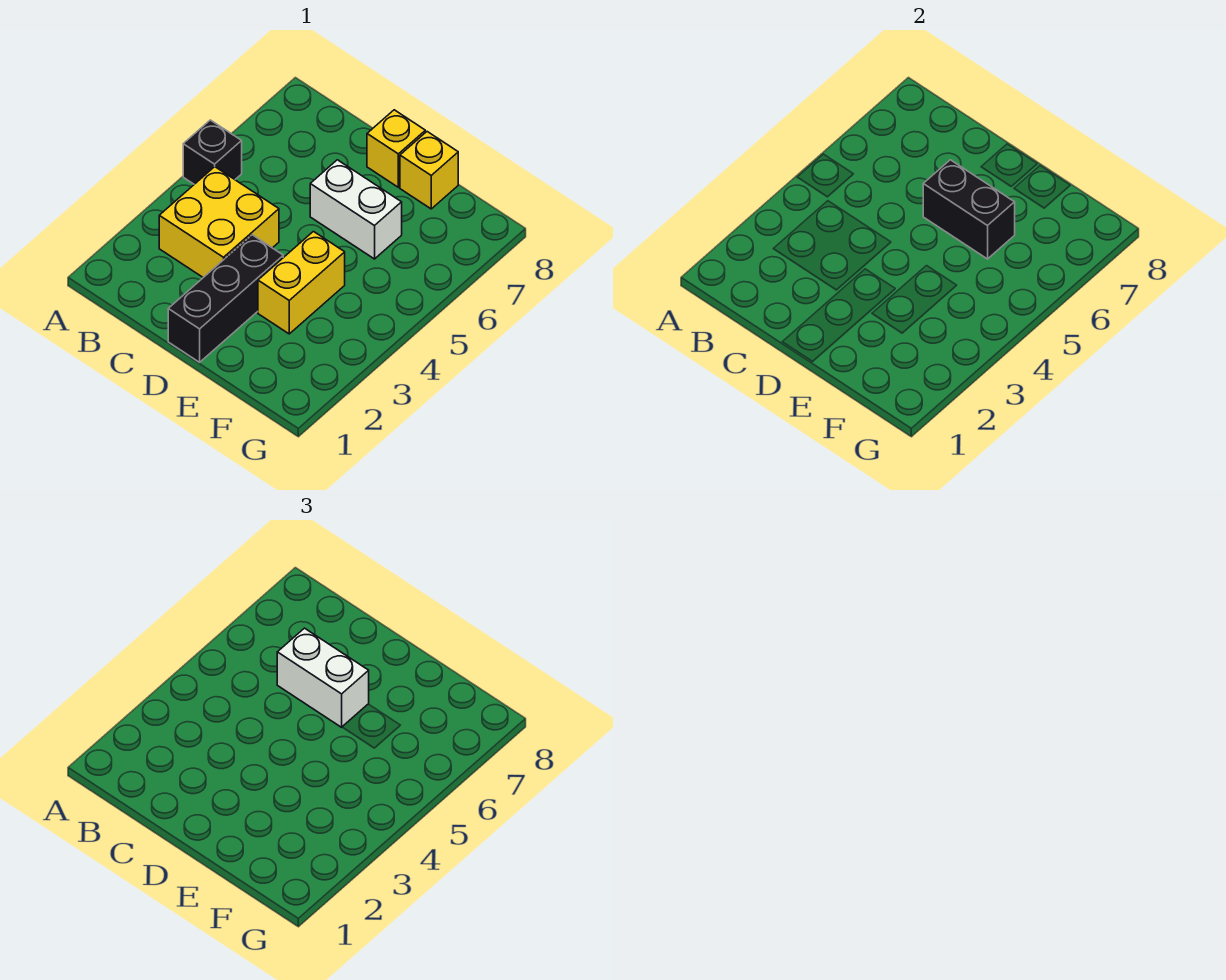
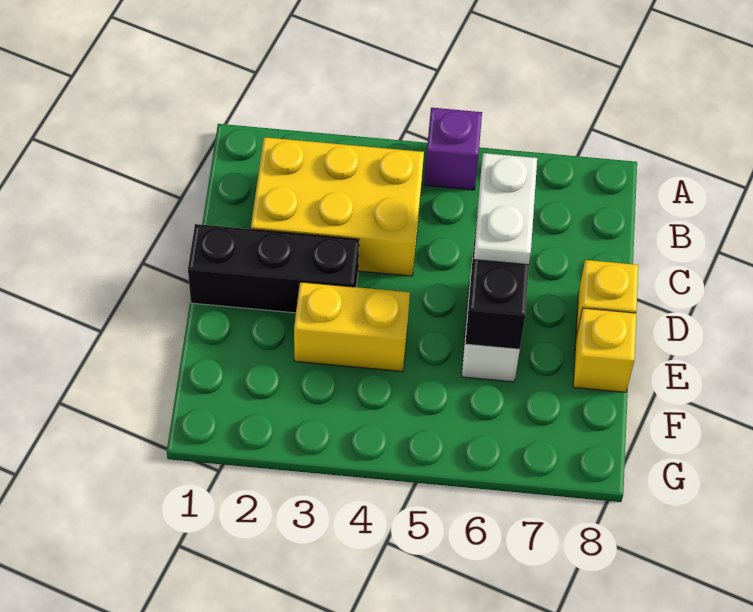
black 1x1 brick [183,120,242,184] -> purple 1x1 brick [424,108,482,190]
yellow 2x2 brick [159,167,279,277] -> yellow 2x3 brick [251,137,424,276]
white 1x2 brick [277,628,369,727] -> white 1x2 plate [474,153,537,265]

